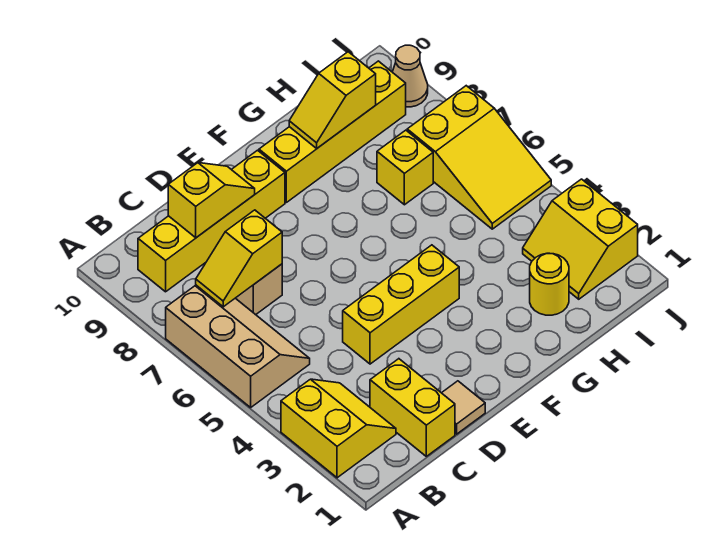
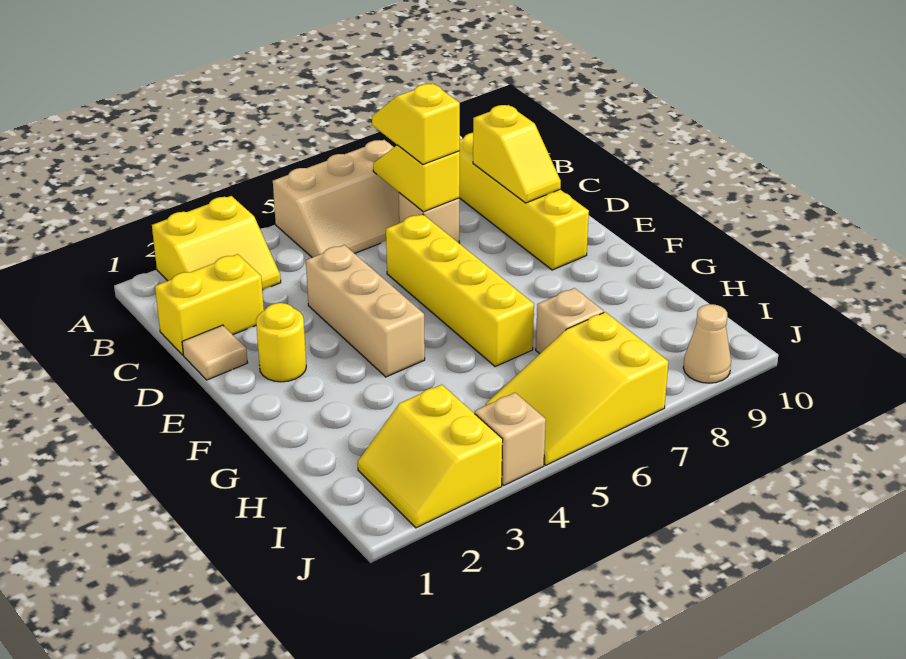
yellow 1x3 brick [343,245,459,364] -> tan 1x3 brick [306,245,425,377]
yellow 1x4 brick [259,61,406,202] -> yellow 1x4 brick moved to [386,214,534,367]
yellow 1x2 slope [289,52,376,148] -> yellow 1x2 slope moved to [372,84,460,164]
yellow 1x1 round brick [530,253,569,315] -> yellow 1x1 round brick moved to [256,303,306,382]
yellow 1x1 brick [377,130,433,205] -> tan 1x1 brick [536,288,604,354]
yellow 2x2 slope [523,179,638,299] -> yellow 2x2 slope turned to [358,385,503,528]
none -> tan 1x1 brick [475,393,546,485]

